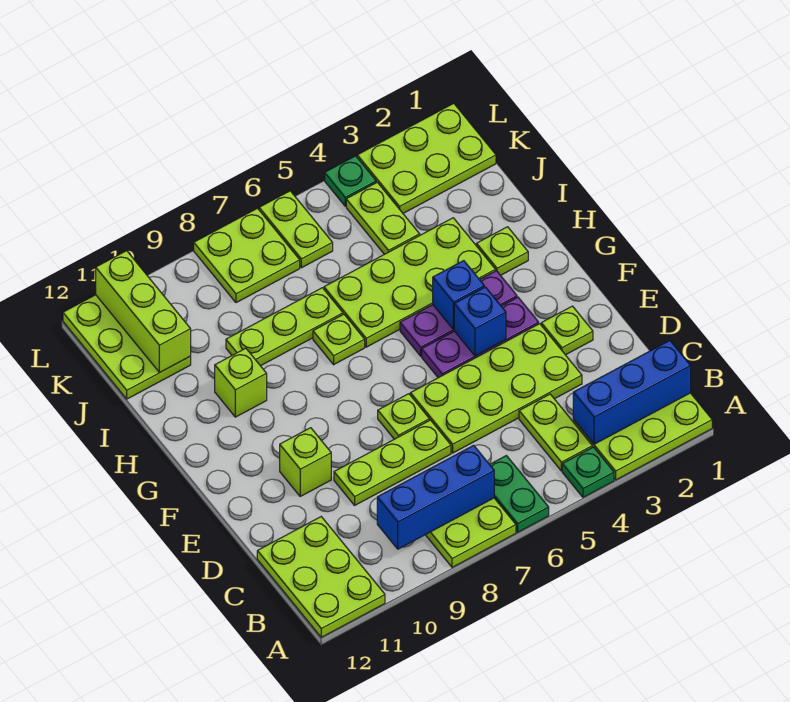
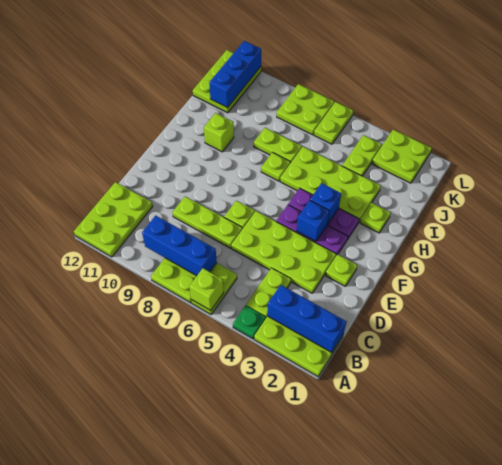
green 1x2 plate [490,456,549,532] -> lime 1x2 plate [191,264,237,314]
lime 1x1 brick [280,428,331,496] -> lime 1x1 brick moved to [189,268,224,310]
lime 1x3 plate [226,288,343,366] -> lime 1x2 plate [254,128,302,163]
lime 1x3 brick [96,251,191,372] -> blue 1x3 brick [209,41,261,108]
lime 2x3 plate [357,103,496,213] -> lime 2x2 plate [372,129,432,183]
green 1x1 plate [325,156,376,206] -> none

